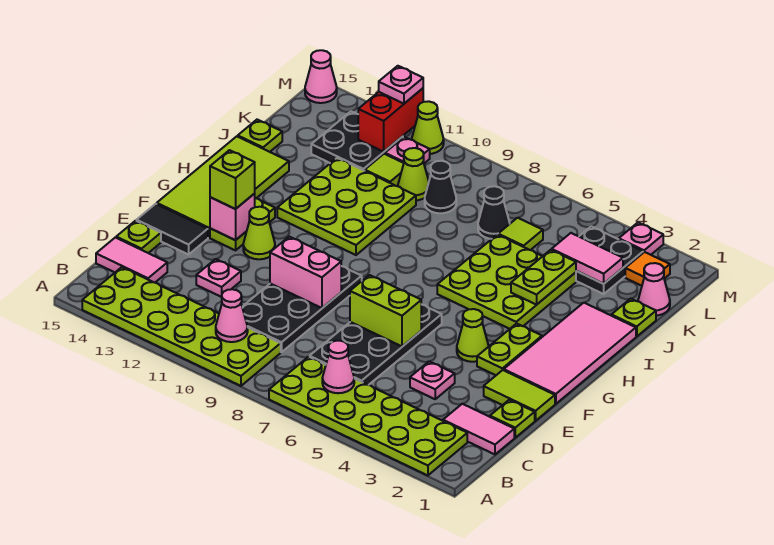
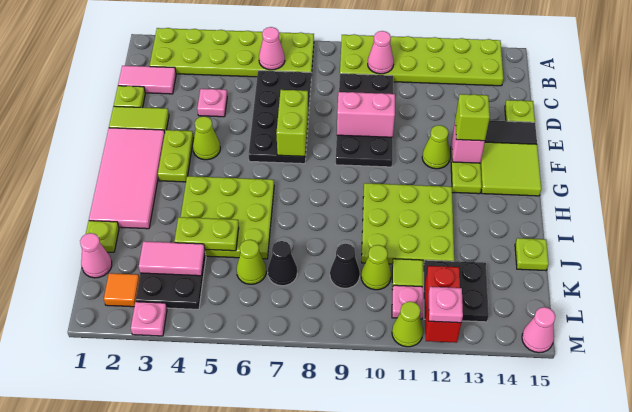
pink 1x2 tile [96,237,167,283] -> none
pink 1x1 plate [196,259,241,297] -> none
lime 1x2 brick [350,275,421,346] -> lime 1x2 brick turned to [276,90,308,156]
lime 2x4 tile [157,136,289,238] -> lime 2x2 tile [480,142,541,196]
lime 1x2 plate [511,250,576,305] -> lime 1x2 plate turned to [174,217,239,251]
lime 1x1 tile [498,218,543,250] -> lime 1x1 cone [236,240,266,284]

